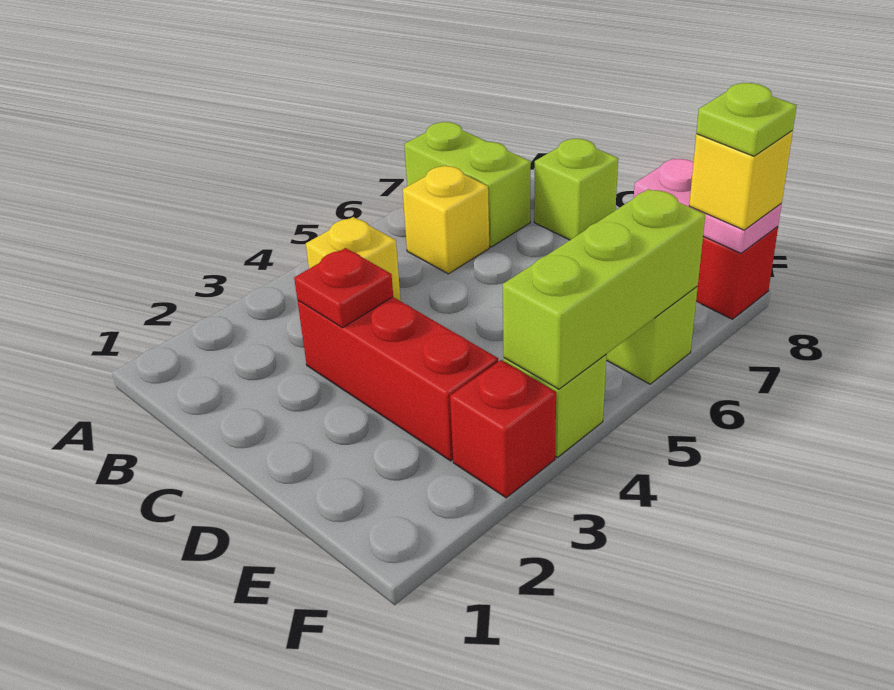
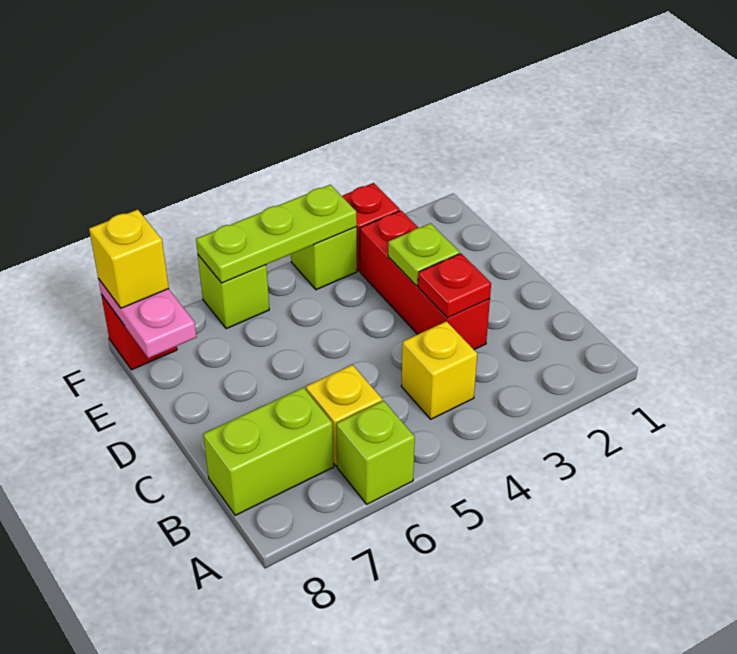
lime 1x2 brick [404,122,531,247] -> lime 1x2 brick turned to [203,387,334,515]
lime 1x1 brick [534,139,618,240] -> lime 1x1 brick moved to [336,401,415,504]
lime 1x3 brick [503,189,705,389] -> lime 1x3 plate [196,185,357,283]
lime 1x1 plate [696,83,797,156] -> lime 1x1 plate moved to [388,223,460,286]

